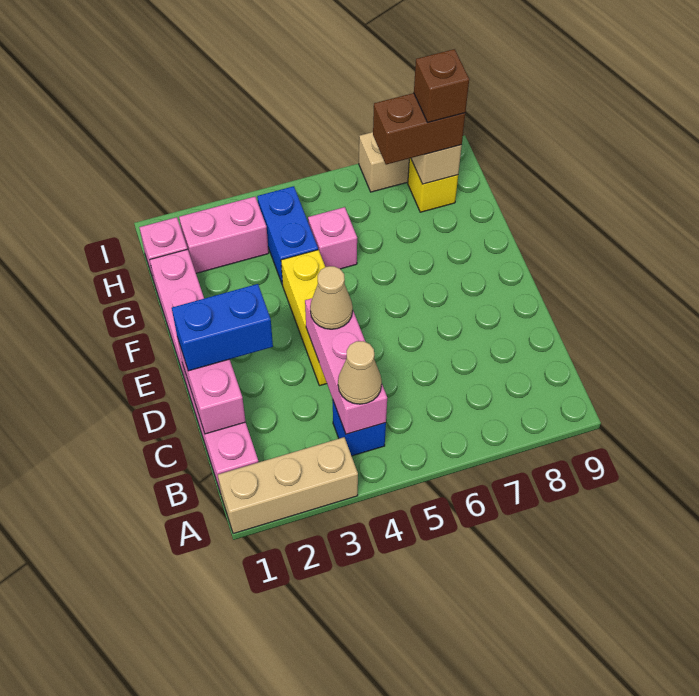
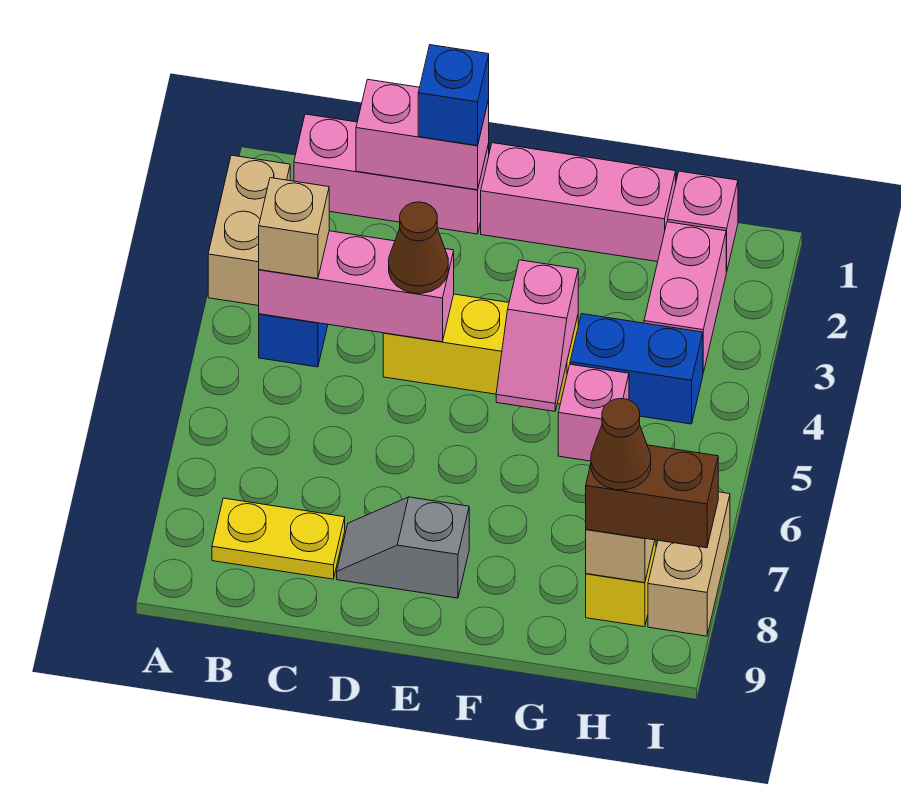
tan 1x3 brick [218,437,358,534] -> tan 1x2 brick [208,155,290,306]
tan 1x1 cone [338,341,382,404] -> tan 1x1 brick [259,178,329,279]
none -> yellow 1x2 plate [212,498,345,579]
blue 1x2 brick [172,284,273,371] -> blue 1x1 brick [418,45,489,146]
tan 1x1 cone [310,266,353,329] -> brown 1x1 cone [389,202,448,293]
none -> grey 1x2 slope [337,497,469,598]
none -> pink 1x2 slope [496,260,578,411]
brown 1x2 brick [373,93,465,165] -> brown 1x2 brick turned to [586,445,718,548]
brown 1x1 brick [414,49,469,122] -> brown 1x1 cone [591,399,651,490]

